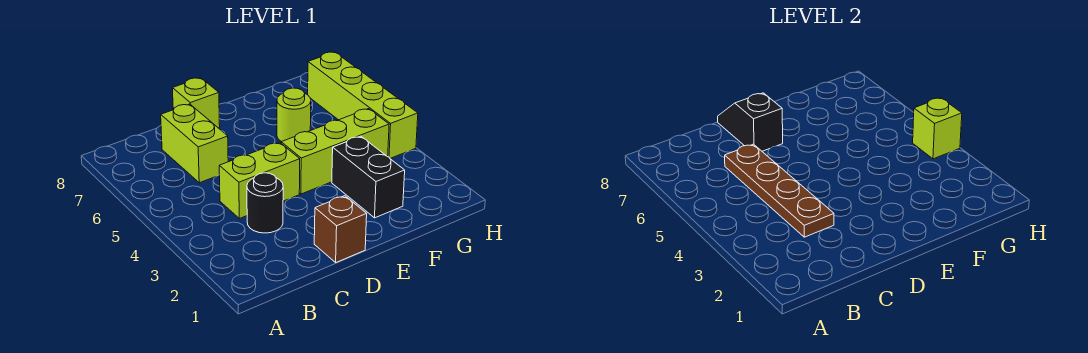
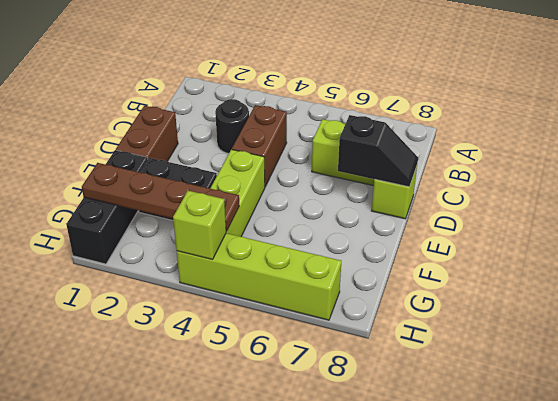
brown 1x4 plate [725,144,834,237] -> brown 1x4 plate moved to [82,163,239,231]
lime 1x2 brick [219,142,300,219] -> brown 1x2 brick [232,105,287,186]
brown 1x1 brick [314,196,367,262] -> brown 1x2 brick [116,106,178,162]
none -> black 1x3 brick [66,150,148,264]
lime 1x1 round brick [277,88,311,142] -> none

